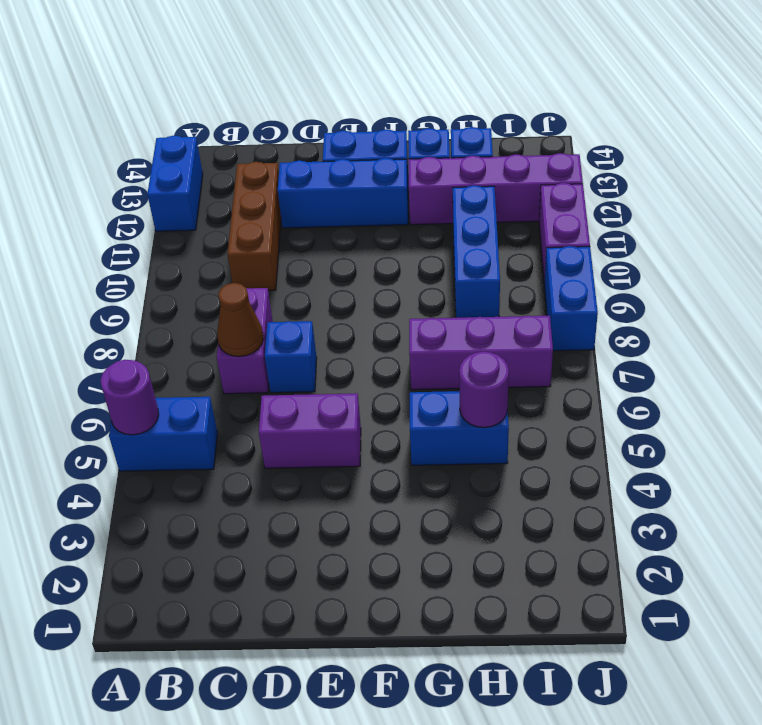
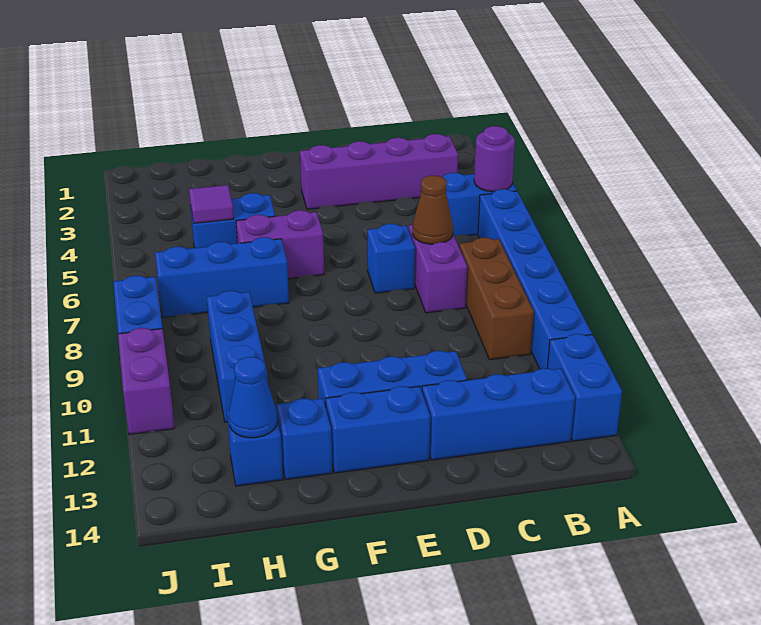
none -> blue 1x6 brick [478,189,592,369]
none -> blue 1x3 brick [422,368,575,460]
brown 1x3 brick [228,162,281,290] -> brown 1x3 brick moved to [459,238,534,360]
purple 1x2 brick [259,393,361,468] -> purple 1x2 brick moved to [236,210,324,279]
purple 1x3 brick [409,316,553,390] -> blue 1x3 brick [155,237,289,317]
purple 1x4 brick [409,153,583,225] -> purple 1x4 brick moved to [300,134,458,209]
purple 1x1 round brick [459,351,509,428] -> purple 1x1 tile [189,185,234,223]
none -> blue 1x1 cone [229,357,277,438]

